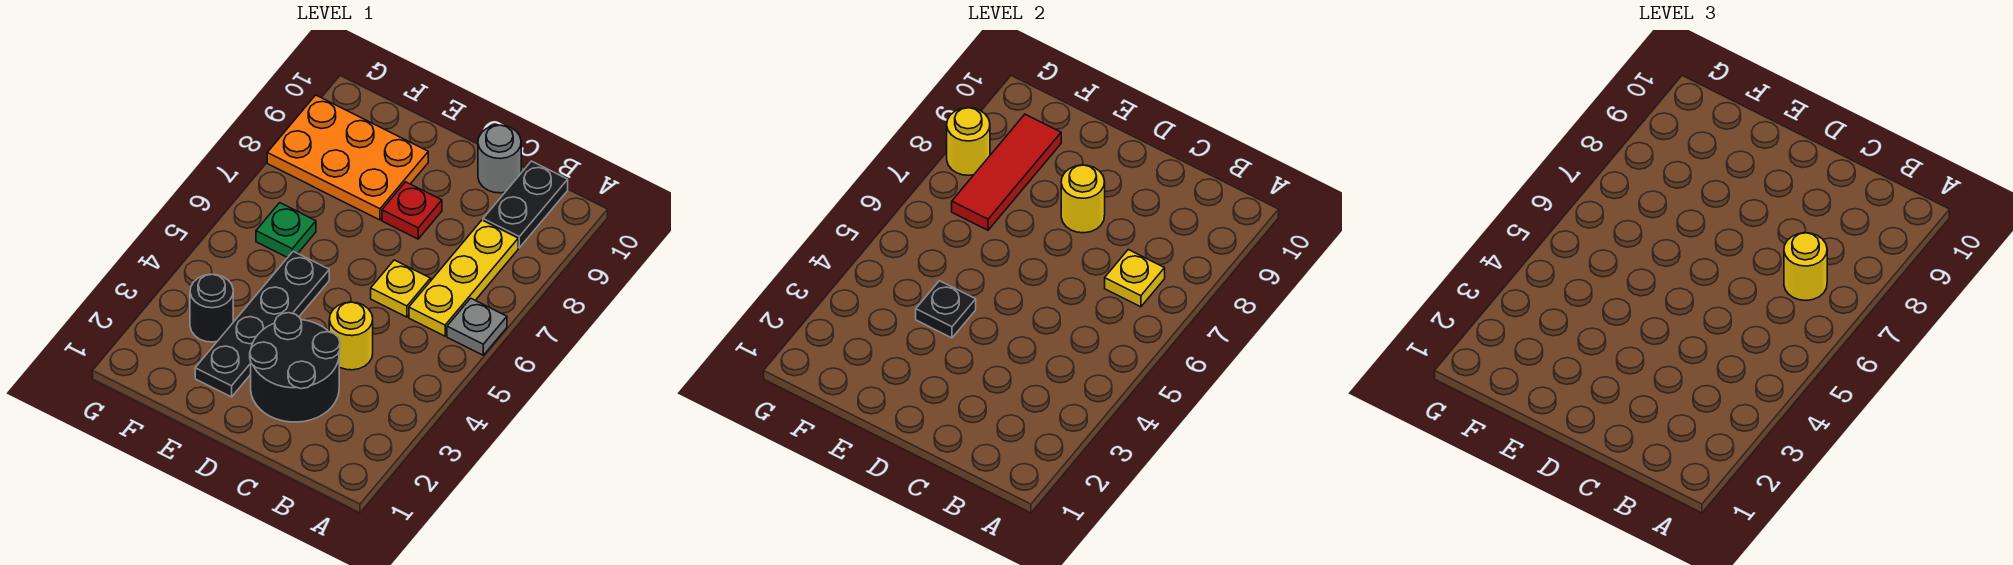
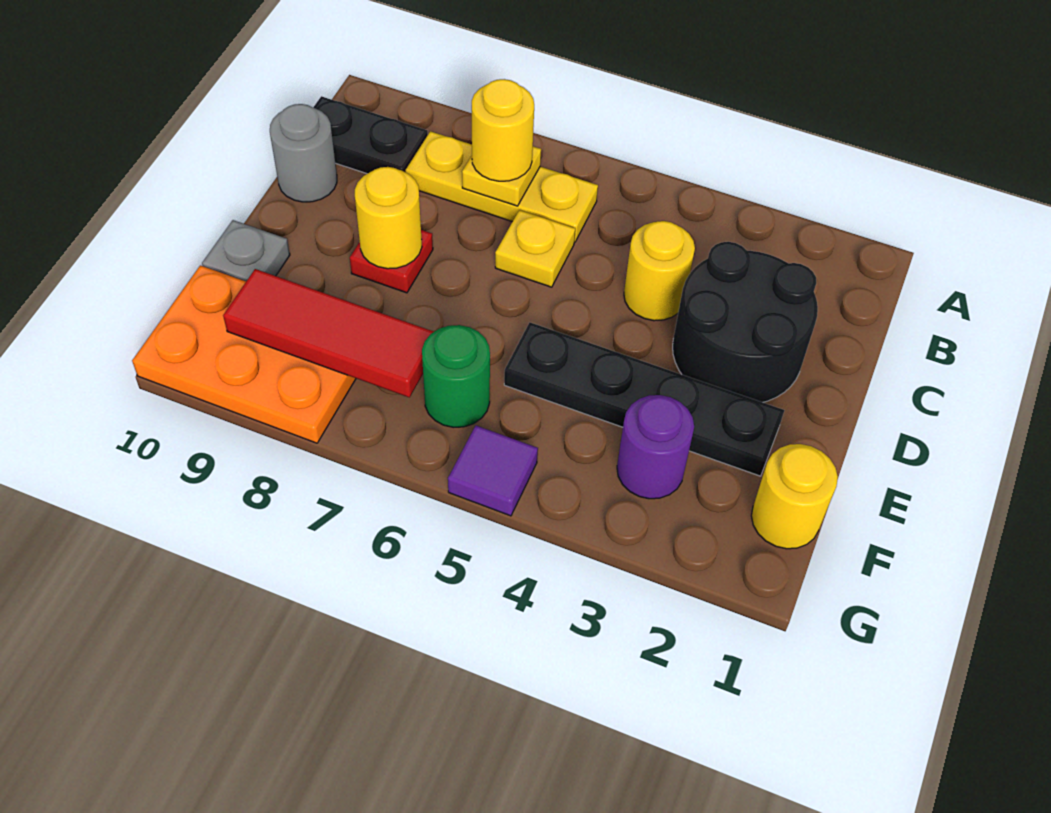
grey 1x1 plate [447,298,507,355] -> grey 1x1 plate moved to [202,220,290,281]
black 1x1 plate [916,281,976,338] -> none
orange 2x3 plate [267,95,428,220] -> orange 2x3 plate turned to [132,265,356,443]
black 1x1 round brick [190,274,233,342] -> purple 1x1 round brick [617,395,694,499]
green 1x1 plate [256,203,316,258] -> green 1x1 round brick [422,325,490,427]
none -> purple 1x1 tile [448,426,538,516]
yellow 1x1 round brick [947,108,990,175] -> yellow 1x1 round brick moved to [751,444,838,549]

